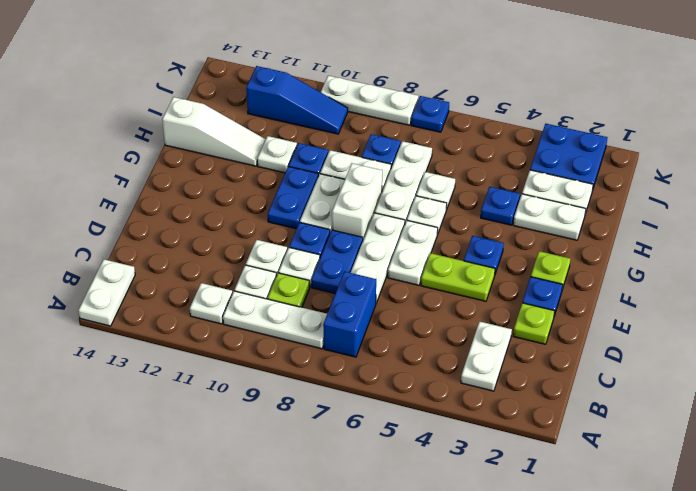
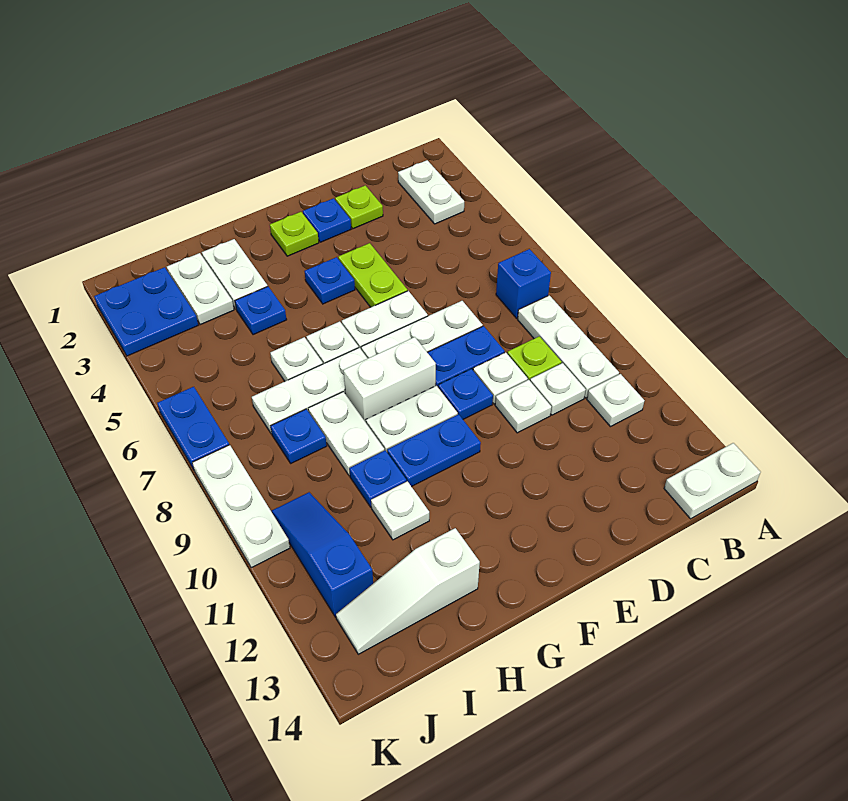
white 1x2 plate [461,322,512,391] -> white 1x2 plate turned to [398,160,464,224]
blue 1x2 brick [323,271,376,357] -> blue 1x1 brick [496,249,551,318]
white 1x3 slope [162,97,266,166] -> white 1x3 slope turned to [336,528,480,654]
blue 1x1 plate [411,96,449,132] -> blue 1x2 plate [157,387,229,469]

